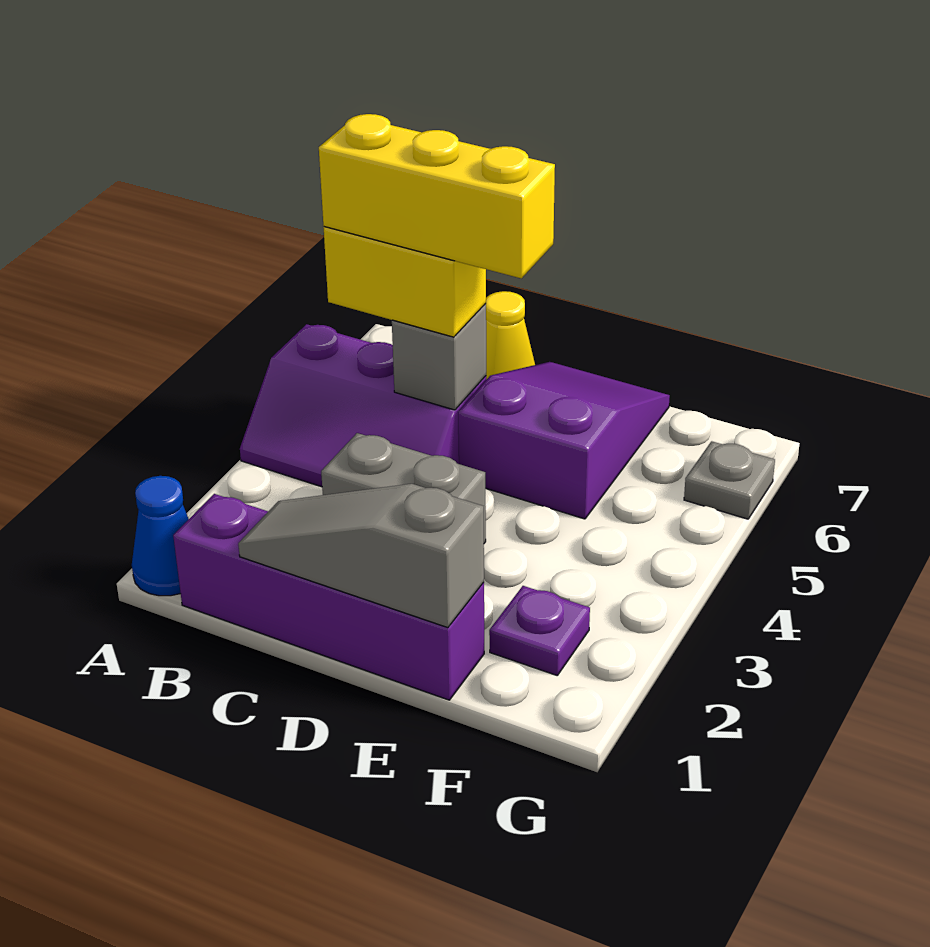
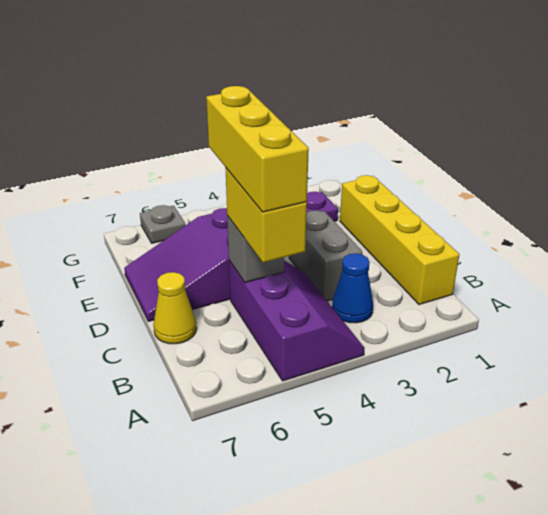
blue 1x1 cone [132,476,189,596] -> blue 1x1 cone moved to [332,253,373,323]
purple 1x4 brick [173,494,484,700] -> yellow 1x4 brick [340,175,460,305]
grey 1x3 slope [238,484,484,628] -> none

